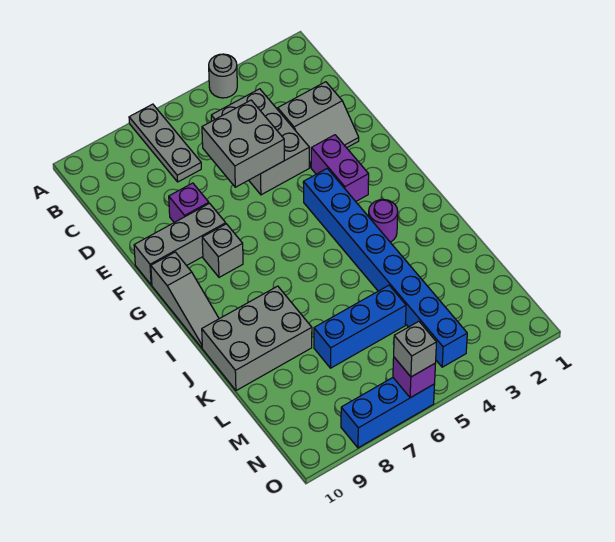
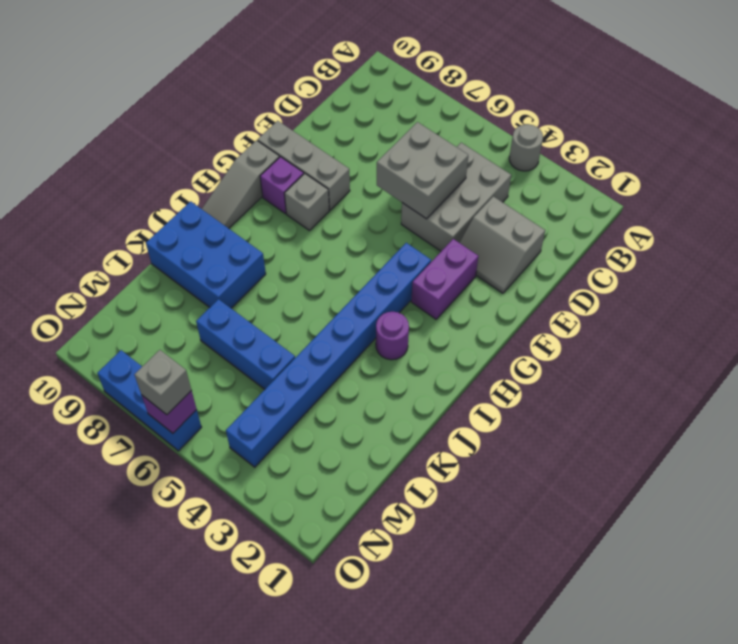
grey 1x3 plate [129,104,201,182] -> none
purple 1x1 brick [169,183,209,222] -> purple 1x1 brick moved to [260,157,304,214]
grey 2x3 brick [202,286,312,391] -> blue 2x3 brick [146,201,266,308]

